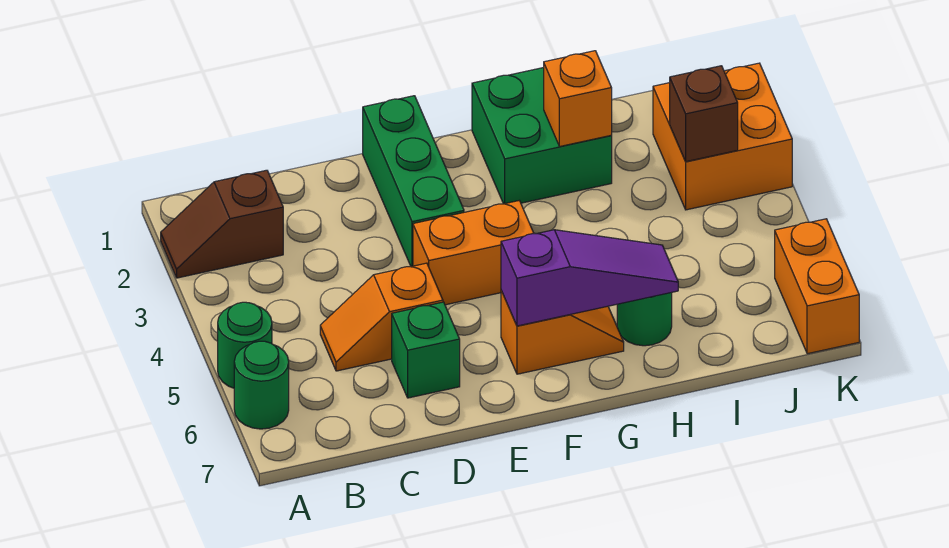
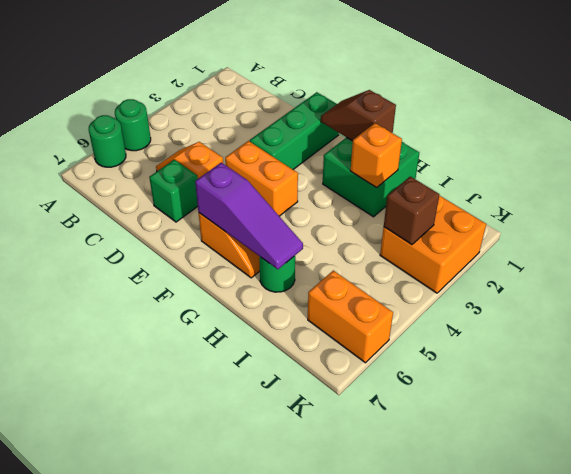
brown 1x2 slope [161,170,283,278] -> brown 1x2 slope moved to [321,90,396,141]
orange 1x2 brick [775,219,859,354] -> orange 1x2 brick turned to [308,271,393,363]

